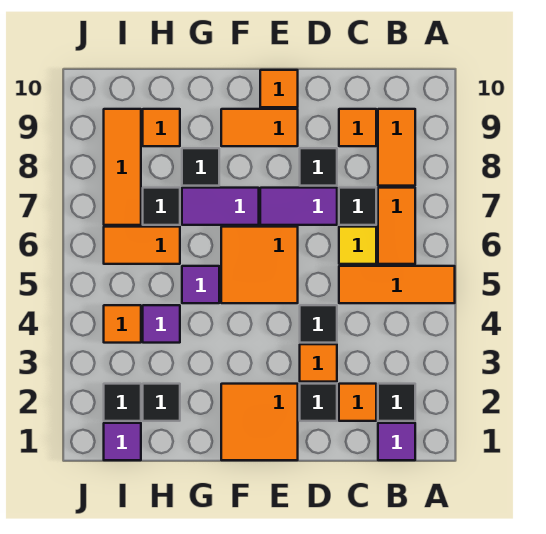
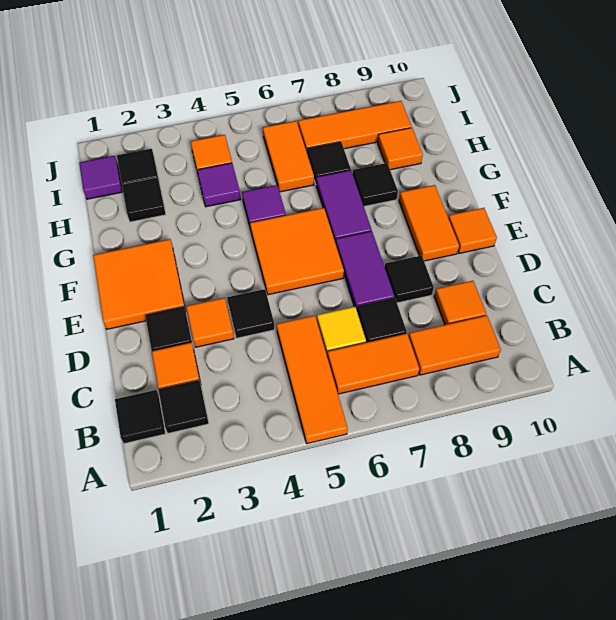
purple 1x1 tile [378,423,415,460] -> black 1x1 tile [115,390,165,444]

